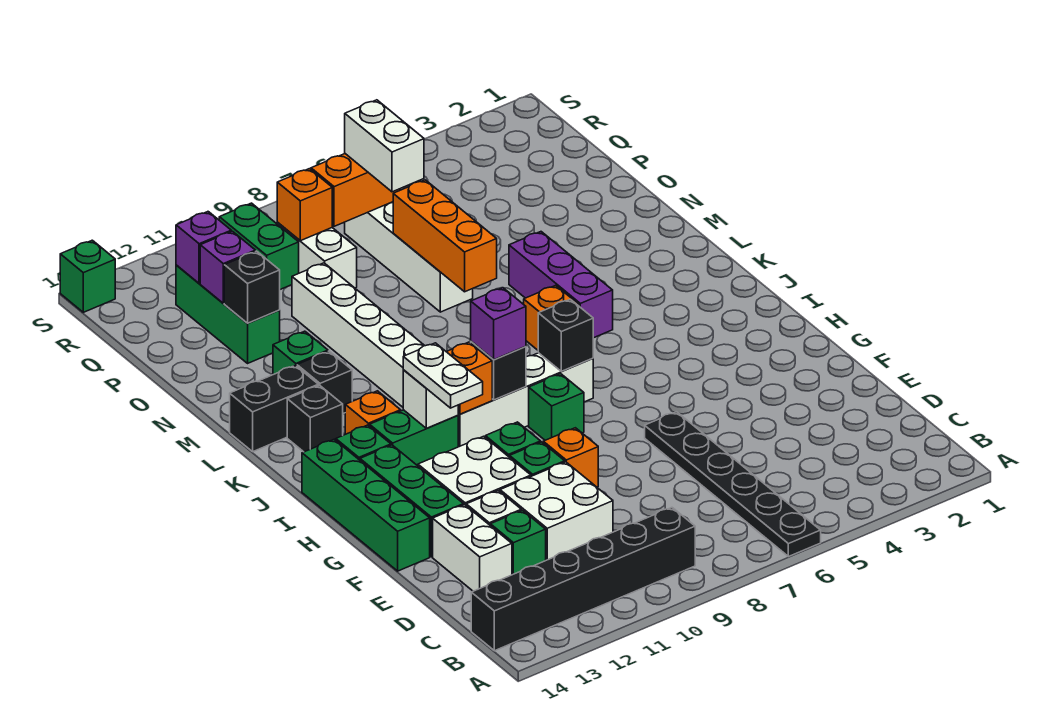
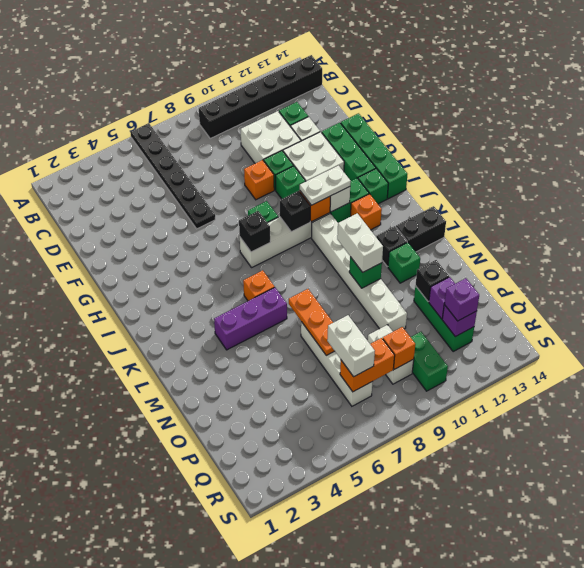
white 1x2 brick [433,505,512,591] -> white 1x2 brick moved to [337,213,383,272]
white 1x2 plate [403,343,483,408] -> white 1x2 plate turned to [300,166,351,205]
purple 1x1 brick [471,288,526,360] -> purple 1x1 brick moved to [444,278,479,321]
purple 1x3 brick [509,232,613,338] -> purple 1x3 brick turned to [214,288,287,350]
black 1x1 brick [287,385,343,452] -> none
orange 1x3 brick [393,180,497,292] -> orange 1x3 plate [289,289,334,355]
green 1x1 brick [60,240,115,312] -> green 1x1 brick moved to [349,257,382,288]

